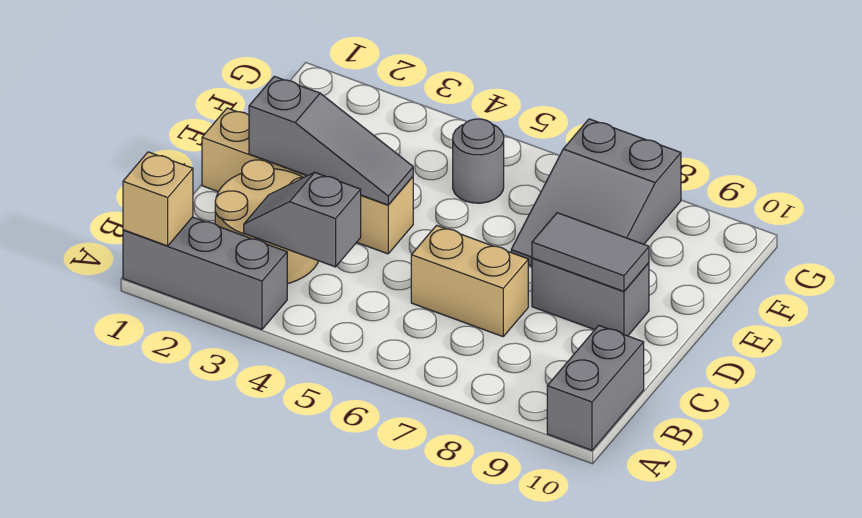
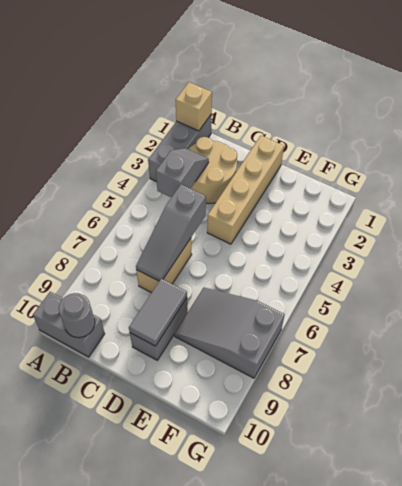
grey 1x3 slope [249,76,413,205] -> grey 1x3 slope moved to [136,184,206,281]
grey 1x1 round brick [453,119,504,203] -> grey 1x1 round brick moved to [59,293,95,338]

